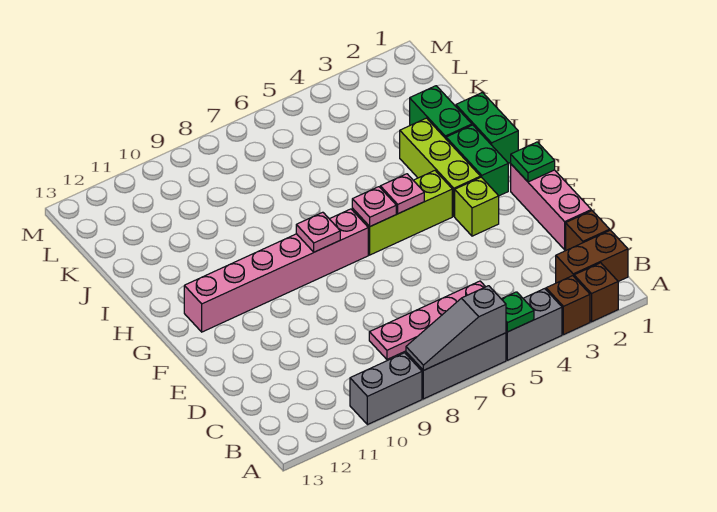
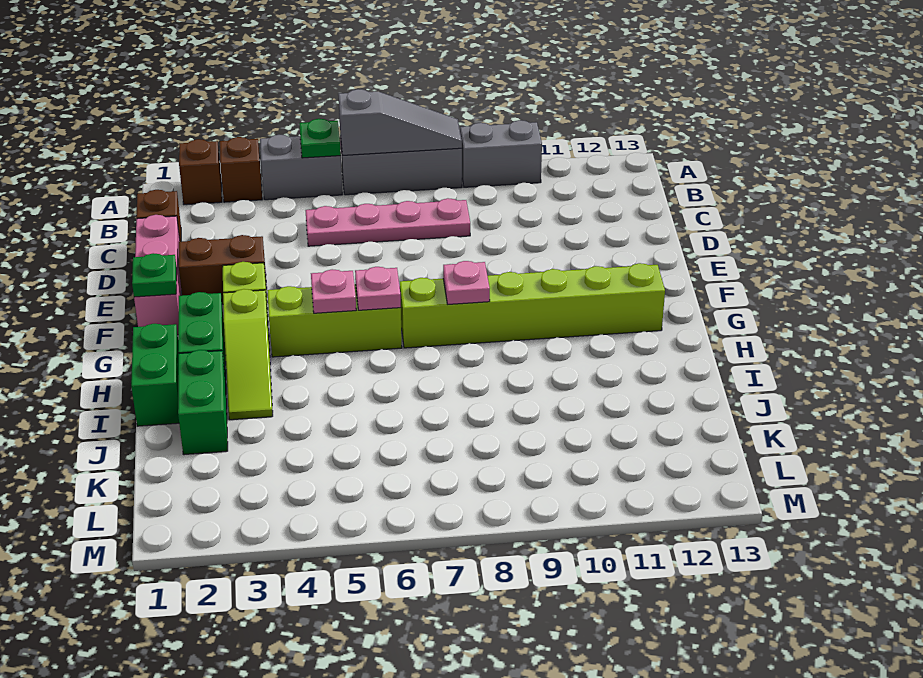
brown 1x2 brick [556,230,628,283] -> brown 1x2 brick moved to [179,235,267,304]
lime 1x3 brick [400,118,480,216] -> lime 1x3 slope [223,289,273,420]
pink 1x6 brick [184,209,368,332] -> lime 1x6 brick [400,263,665,348]

